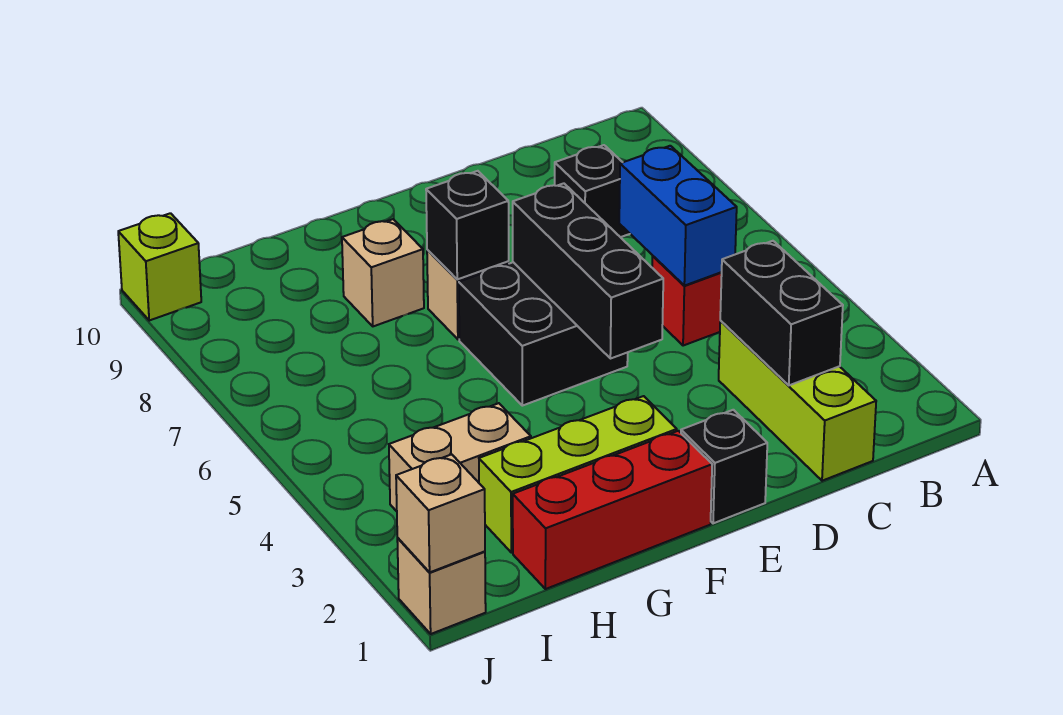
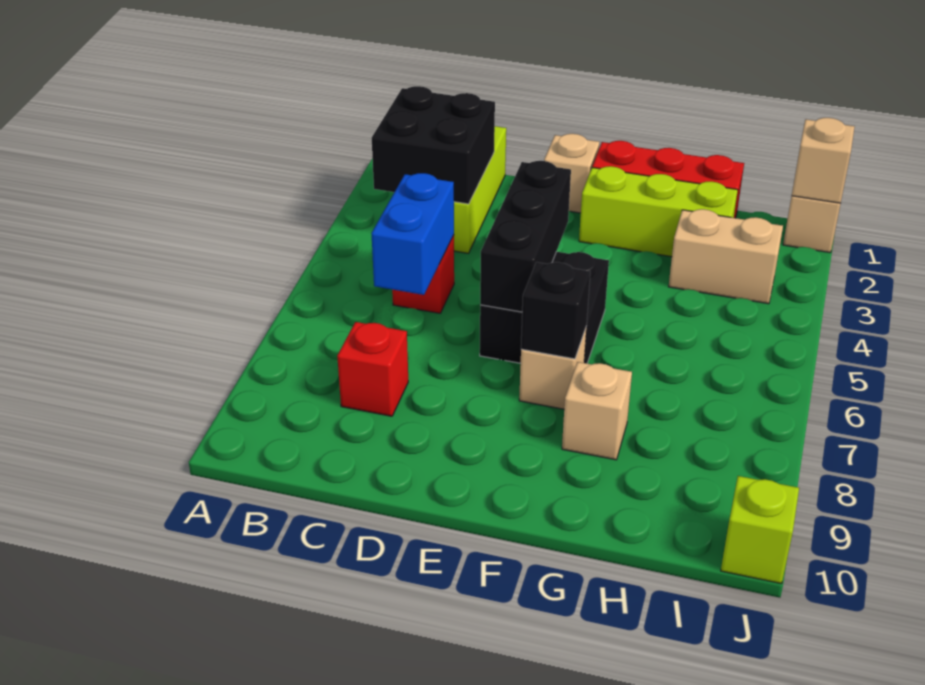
black 1x2 brick [720,241,843,385] -> black 2x2 brick [372,86,495,204]
black 1x1 brick [555,145,630,237] -> red 1x1 brick [337,322,408,416]
black 1x1 brick [681,410,767,523] -> tan 1x1 brick [544,134,599,213]

